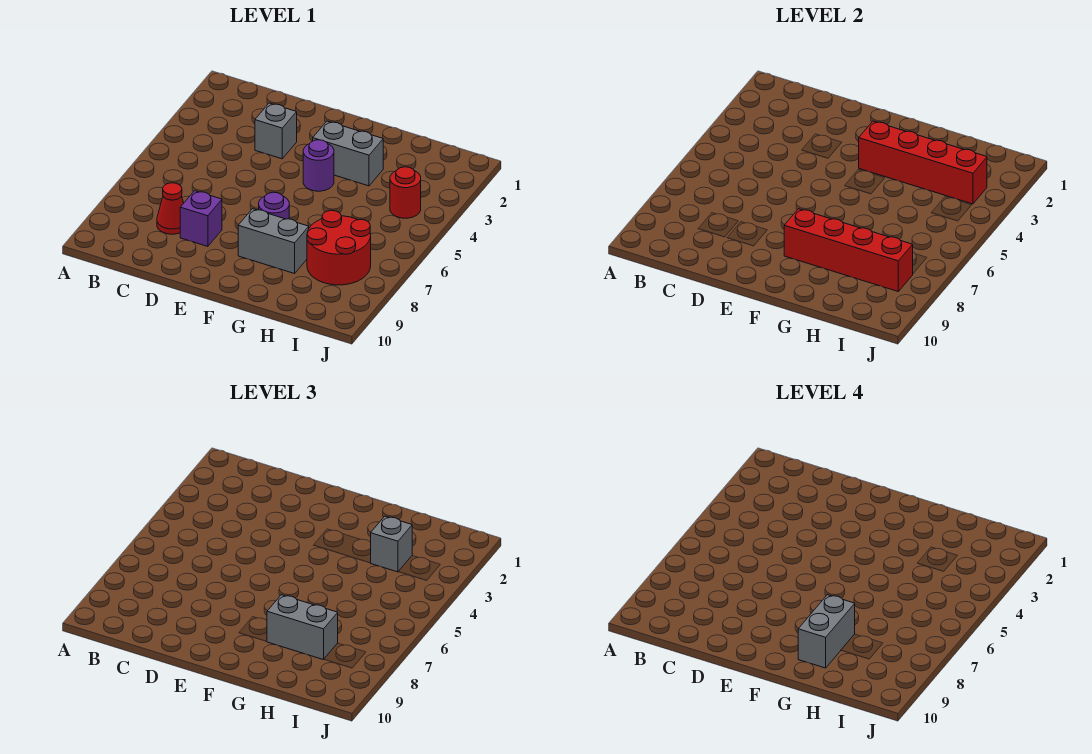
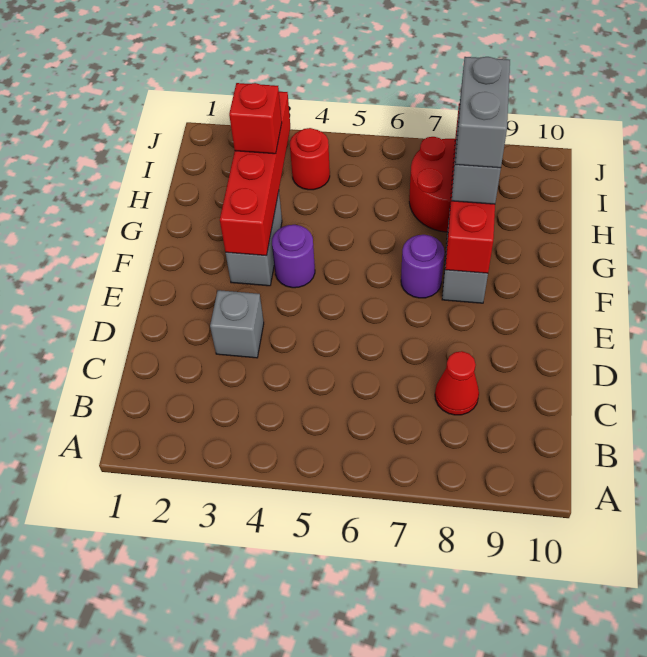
purple 1x1 brick [180,191,222,246] -> none
grey 1x2 brick [798,595,855,668] -> grey 1x2 brick turned to [455,57,510,168]
grey 1x1 brick [371,516,412,572] -> red 1x1 brick [229,83,282,154]

